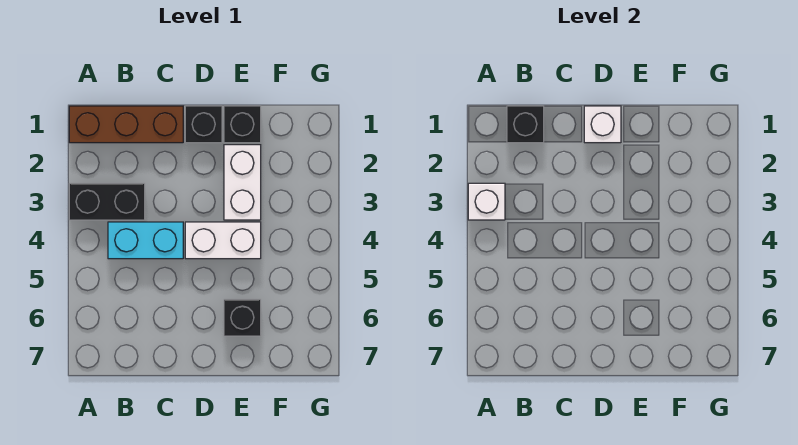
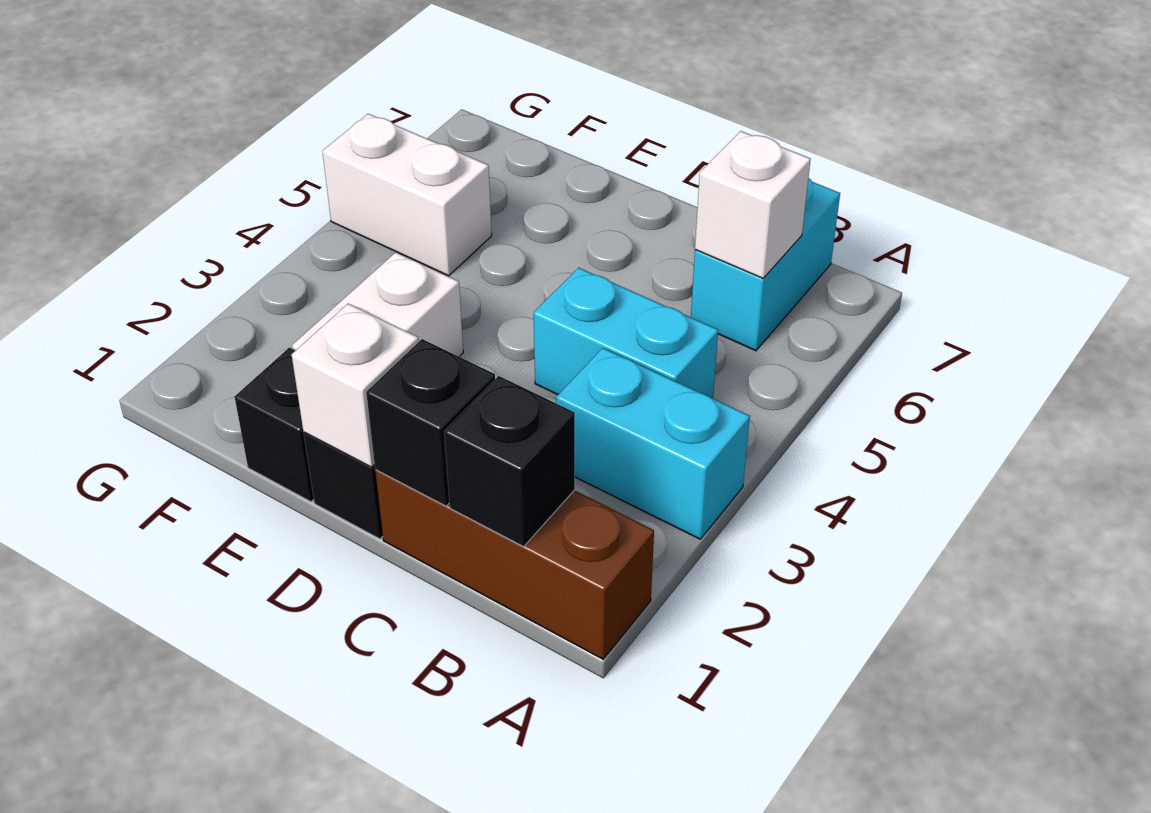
black 1x2 brick [69,183,145,220] -> cyan 1x2 brick [556,348,750,539]
white 1x1 brick [468,183,505,220] -> white 1x1 brick moved to [695,131,811,278]
none -> cyan 1x2 brick [691,178,840,351]
white 1x2 brick [185,222,261,259] -> white 1x2 brick moved to [322,114,492,276]
black 1x1 brick [224,299,261,336] -> black 1x1 brick moved to [366,339,495,506]

